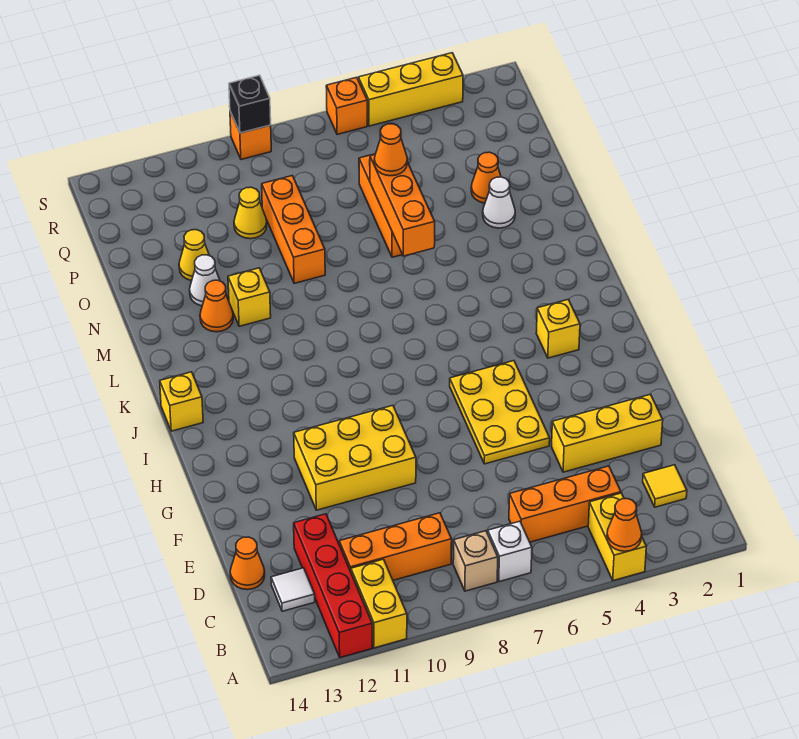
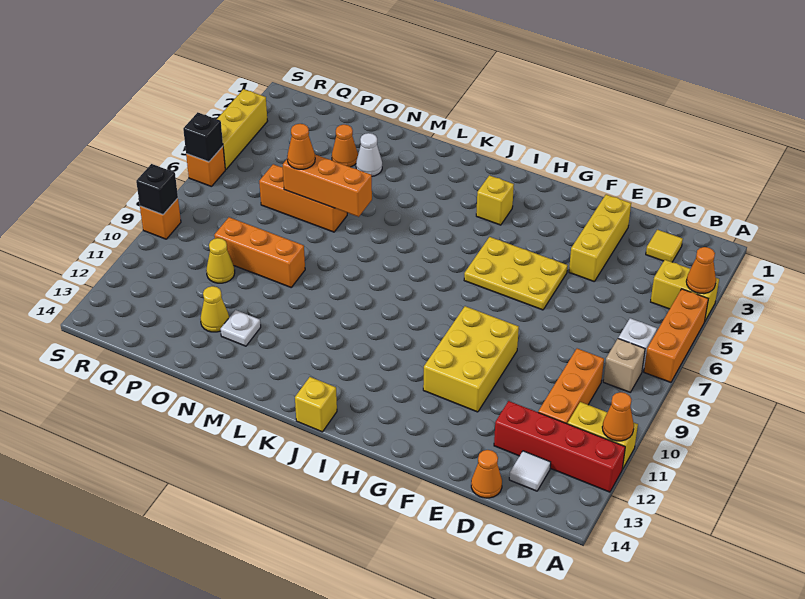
orange 1x3 brick [509,466,621,542] -> orange 1x3 brick moved to [644,289,708,382]
yellow 1x1 brick [228,268,271,326] -> none
orange 1x1 cone [200,280,233,332] -> orange 1x1 cone moved to [602,392,634,441]
white 1x1 cone [190,255,220,306] -> white 1x1 plate [221,310,261,346]
none -> black 1x1 brick [183,112,223,162]

